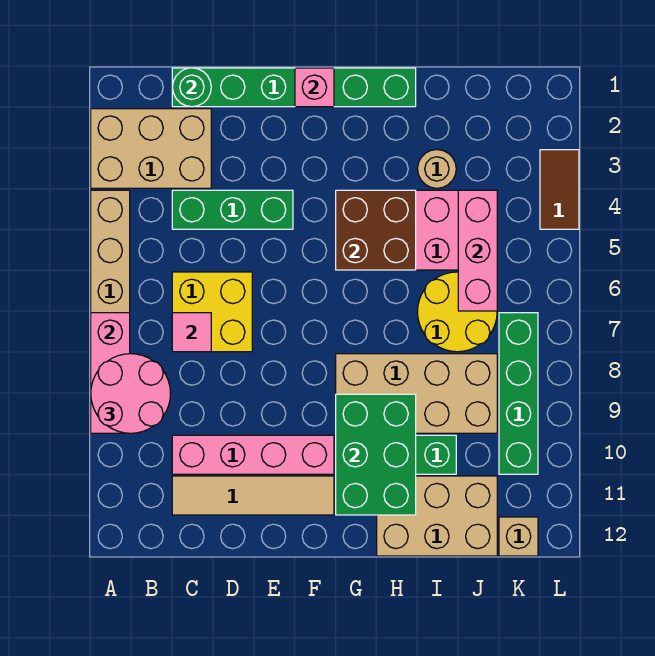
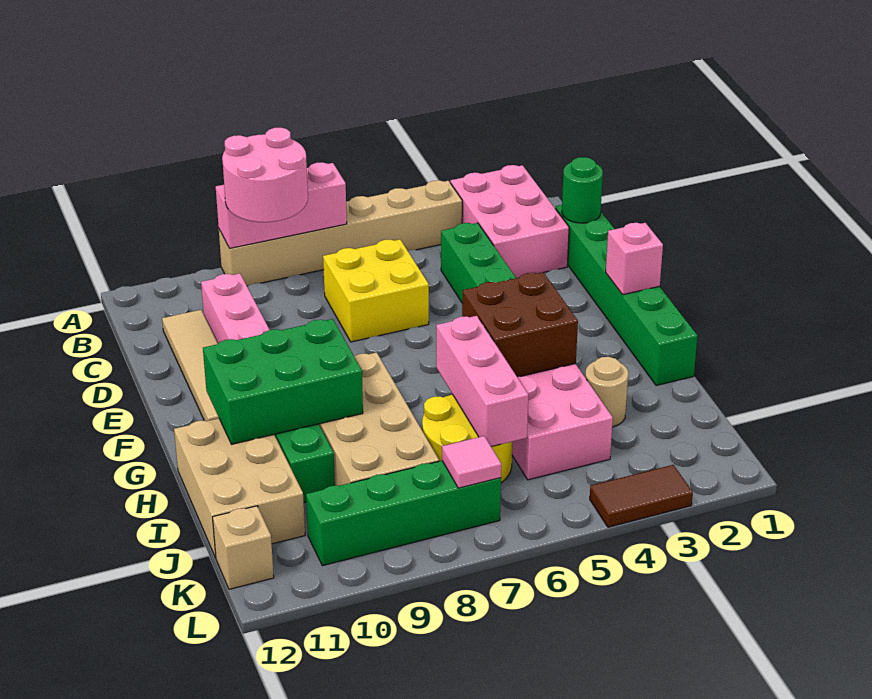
tan 2x3 brick [91,109,211,188] -> pink 2x3 brick [450,165,569,278]
pink 1x1 tile [172,313,211,352] -> pink 1x1 tile moved to [442,436,501,488]
pink 1x3 brick [458,190,497,311] -> pink 1x3 brick turned to [436,316,528,447]

